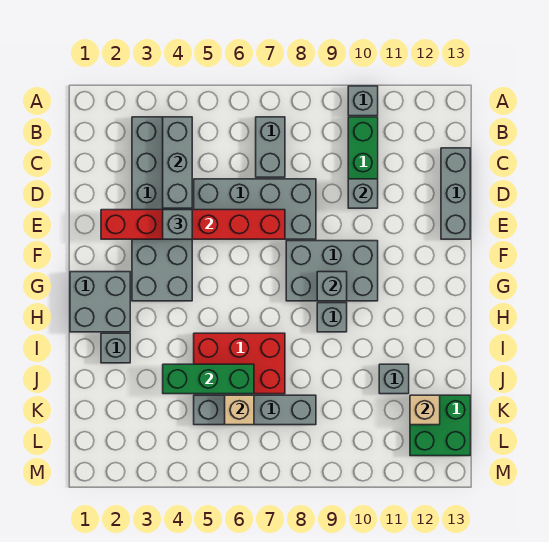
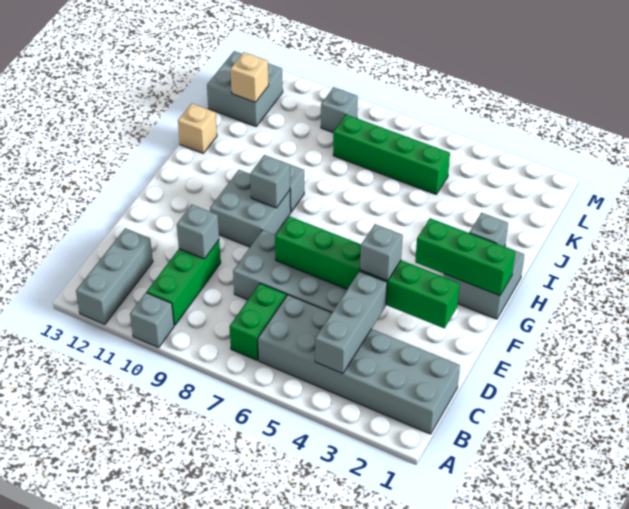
grey 2x6 brick [132,117,192,301] -> grey 2x6 brick turned to [258,295,460,434]
grey 1x2 brick [256,117,285,177] -> green 1x2 brick [229,283,286,360]
grey 1x3 brick [441,148,470,239] -> grey 1x3 brick moved to [76,228,153,324]
red 1x6 brick [101,210,285,239] -> green 1x6 brick [275,216,460,328]
grey 2x3 brick [286,241,378,301] -> grey 2x2 brick [210,170,291,247]
red 2x3 brick [194,333,285,394] -> none
green 1x3 brick [163,364,254,394] -> green 1x3 brick moved to [415,218,515,296]
grey 1x1 brick [379,364,409,394] -> grey 1x1 brick moved to [321,87,358,132]
grey 1x4 brick [194,395,316,425] -> green 1x4 brick [333,114,450,194]
tan 1x1 brick [225,395,254,425] -> tan 1x1 brick moved to [178,103,217,153]
green 2x2 brick [410,395,470,456] -> grey 2x2 brick [207,51,283,126]

